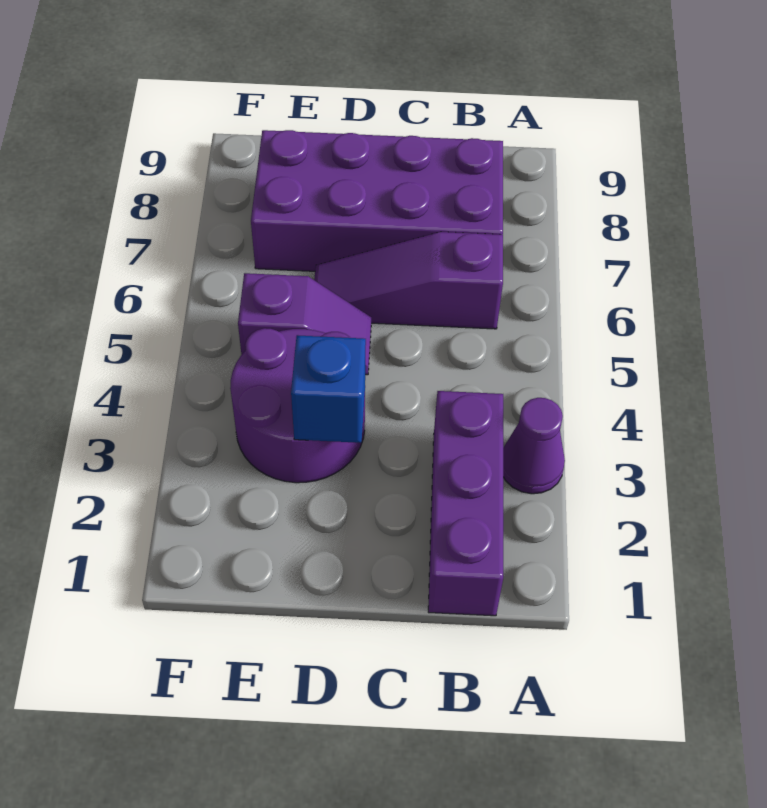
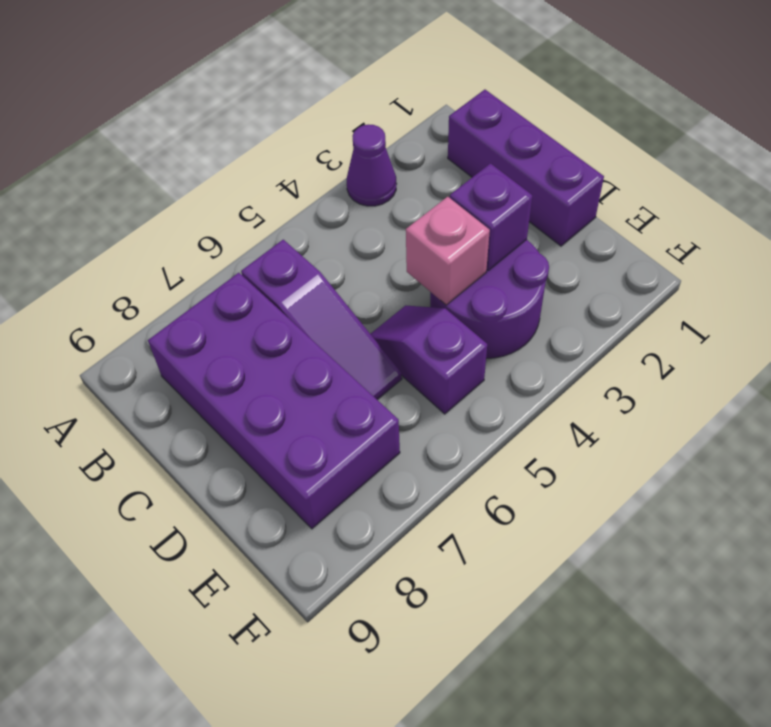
purple 1x3 brick [428,391,503,616] -> purple 1x3 brick turned to [448,90,604,246]
blue 1x1 brick [291,335,366,443] -> purple 1x1 brick [450,164,532,270]
none -> pink 1x1 brick [406,197,490,305]

